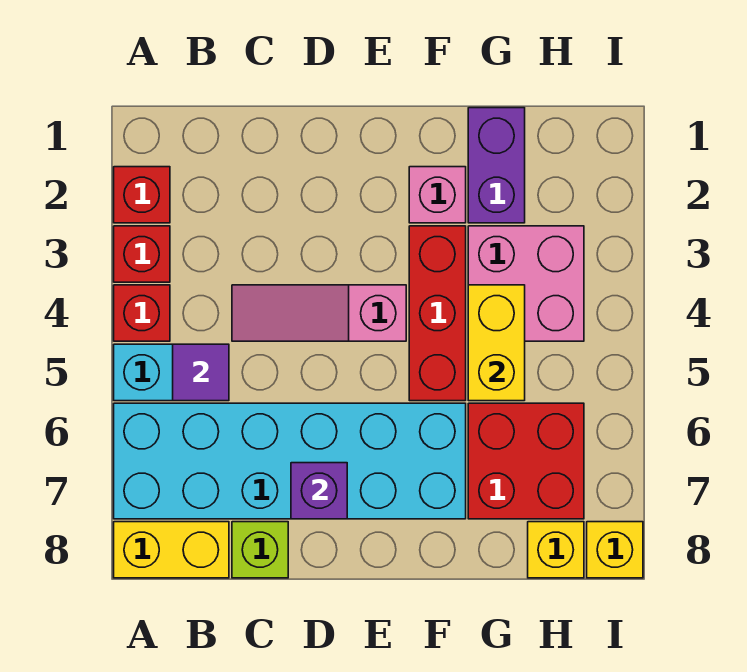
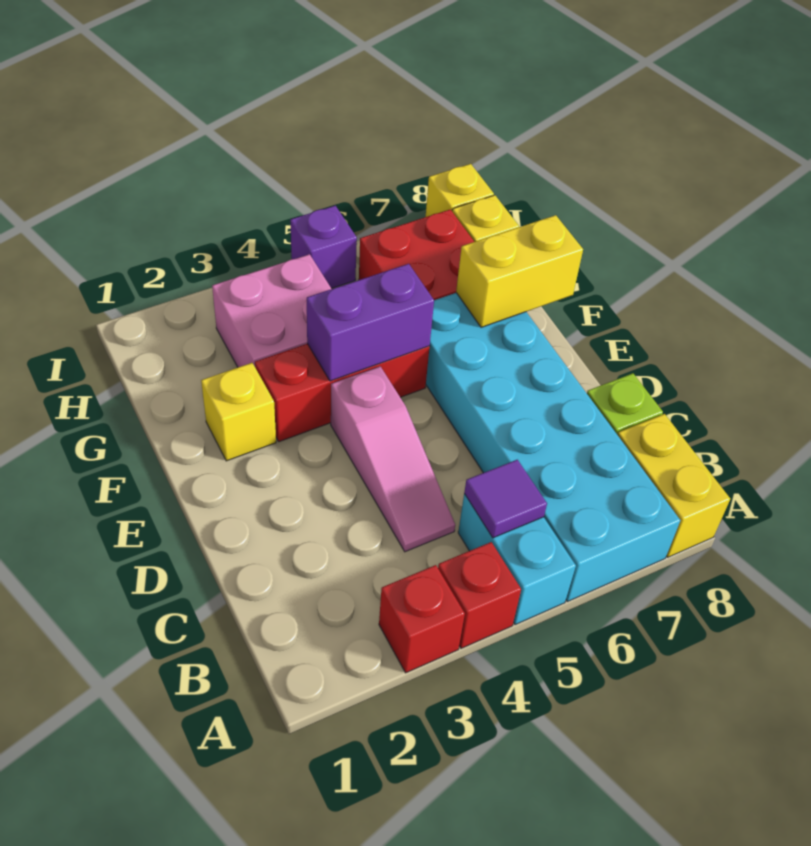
red 1x1 brick [114,167,170,223] -> none
purple 1x1 brick [291,463,347,519] -> purple 1x1 brick moved to [290,206,357,288]
pink 1x1 brick [409,167,466,223] -> yellow 1x1 brick [201,363,276,461]
purple 1x2 brick [468,108,525,223] -> purple 1x2 brick moved to [307,264,434,381]
yellow 1x2 brick [468,285,525,401] -> yellow 1x2 brick moved to [456,215,583,327]

